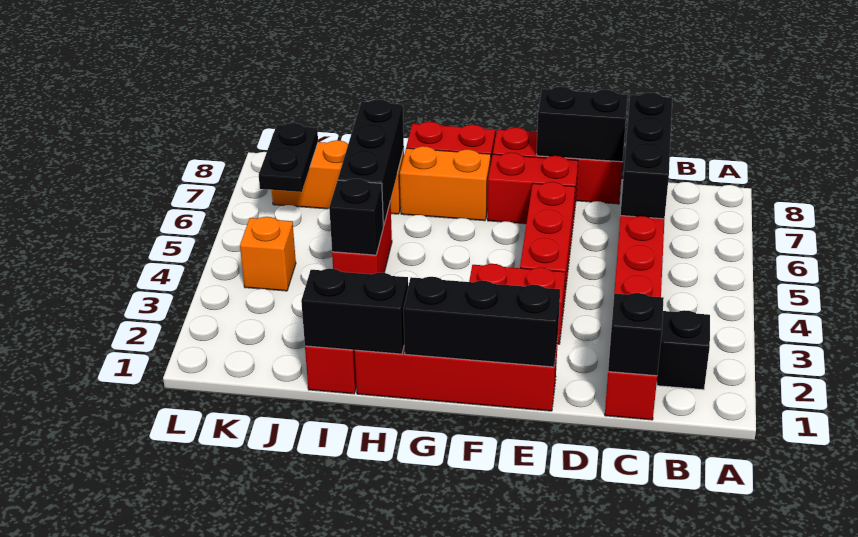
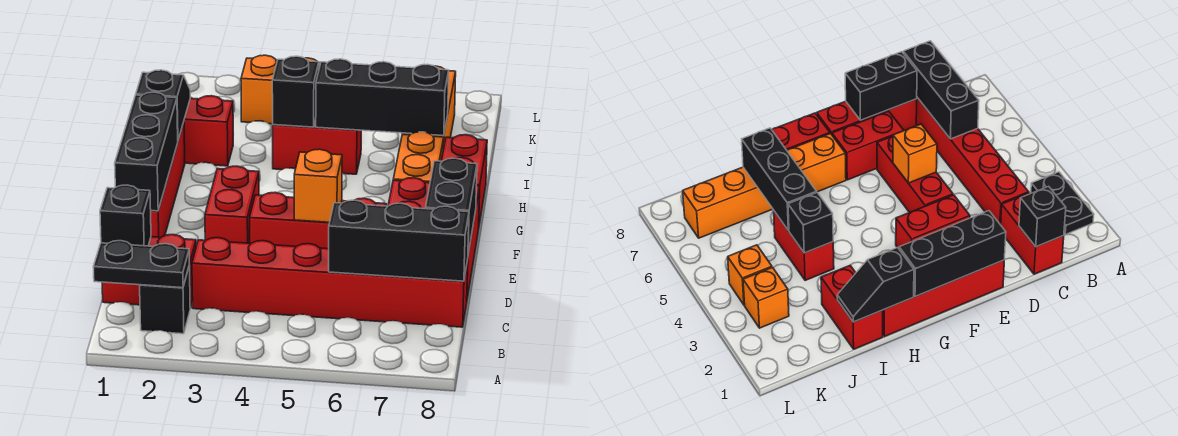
none -> orange 1x1 brick [294,149,342,222]
black 1x2 brick [301,269,408,354] -> black 1x2 slope [136,70,190,140]
none -> orange 1x1 brick [241,55,277,124]
black 1x2 plate [259,123,318,192] -> black 1x2 plate moved to [93,241,189,288]

